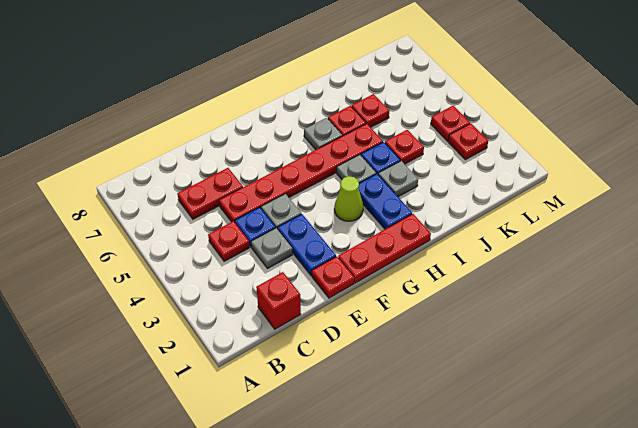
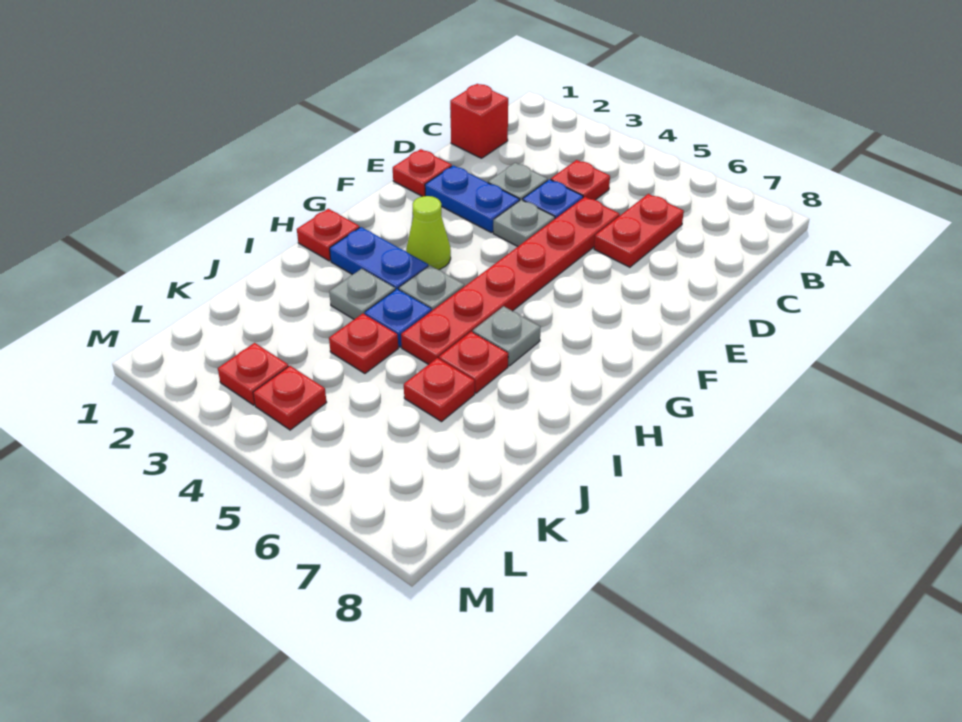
red 1x3 plate [338,214,431,283] -> red 1x1 plate [297,209,360,261]

